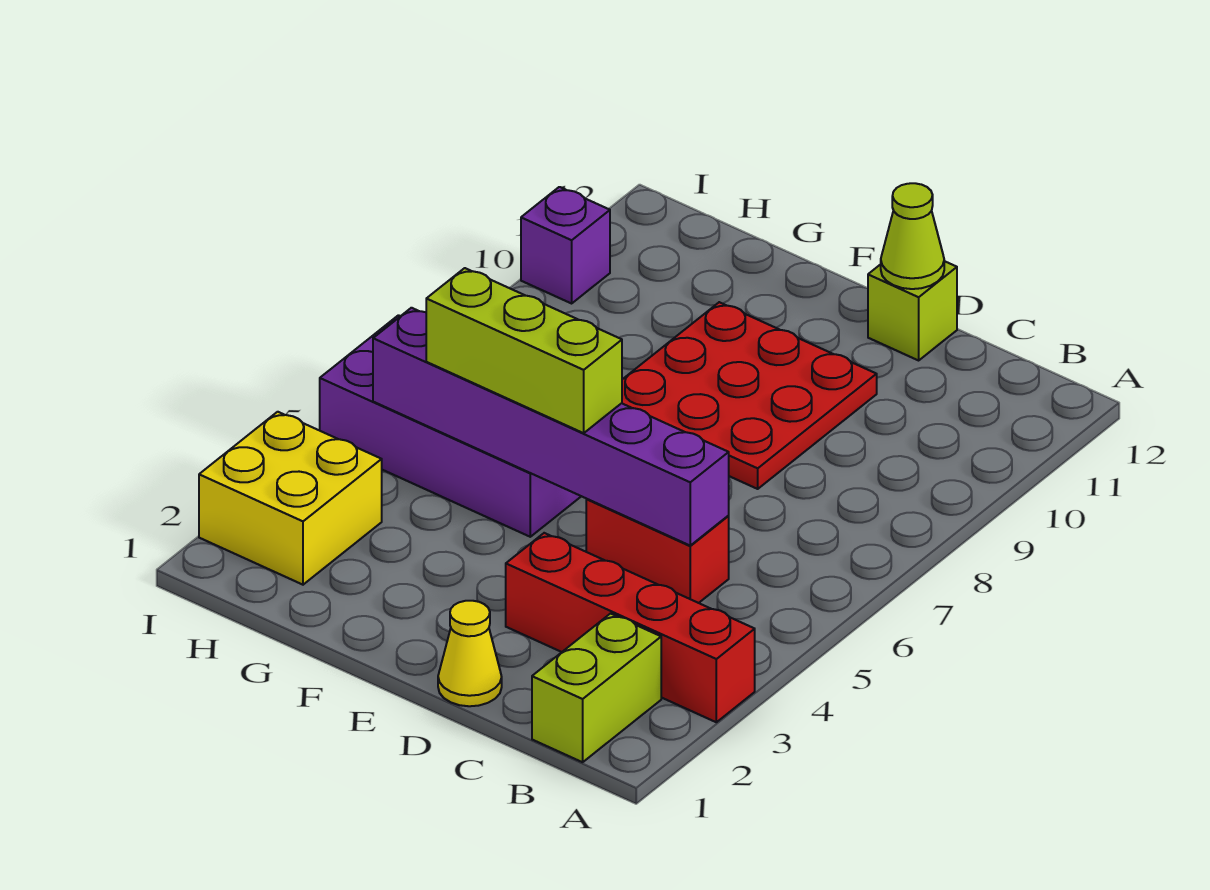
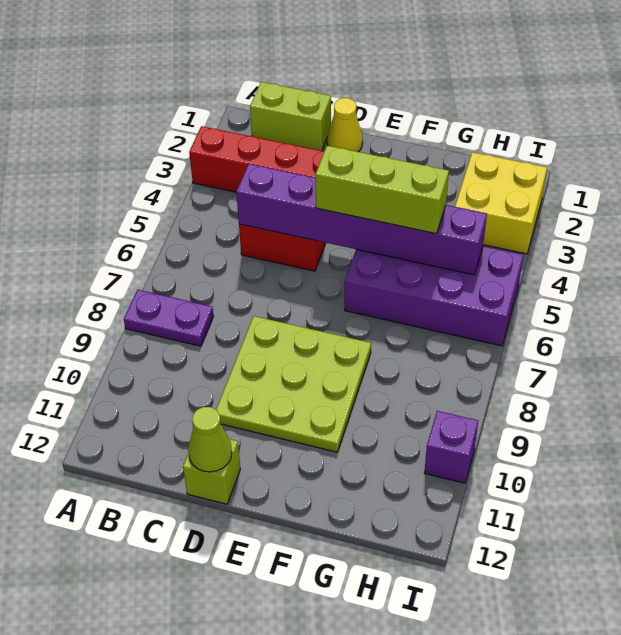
none -> purple 1x2 plate [124,290,213,346]
lime 1x2 brick [532,614,661,762] -> lime 1x2 brick turned to [250,82,331,151]
red 3x3 plate [622,302,877,489] -> lime 3x3 plate [216,316,371,452]

